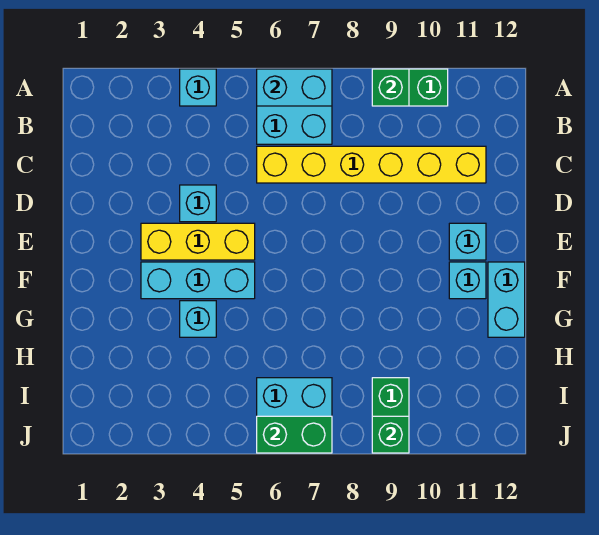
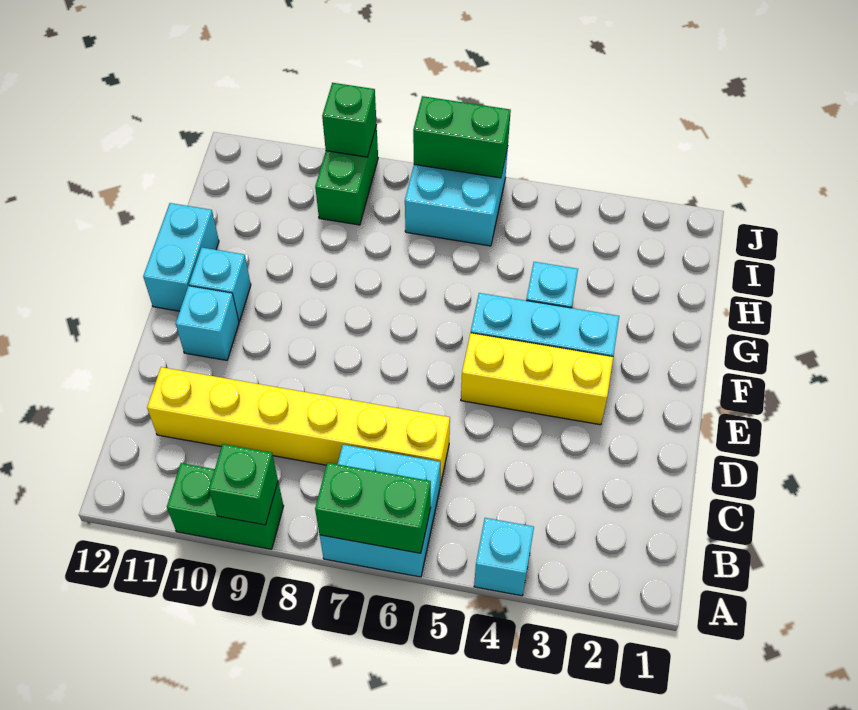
cyan 1x2 brick [257,69,332,106] -> green 1x2 brick [315,463,431,553]
cyan 1x1 brick [180,185,216,222] -> none

